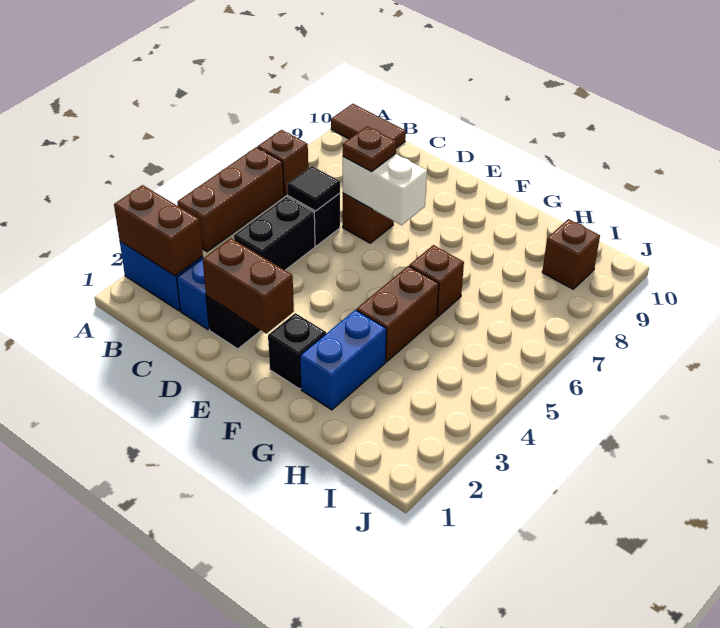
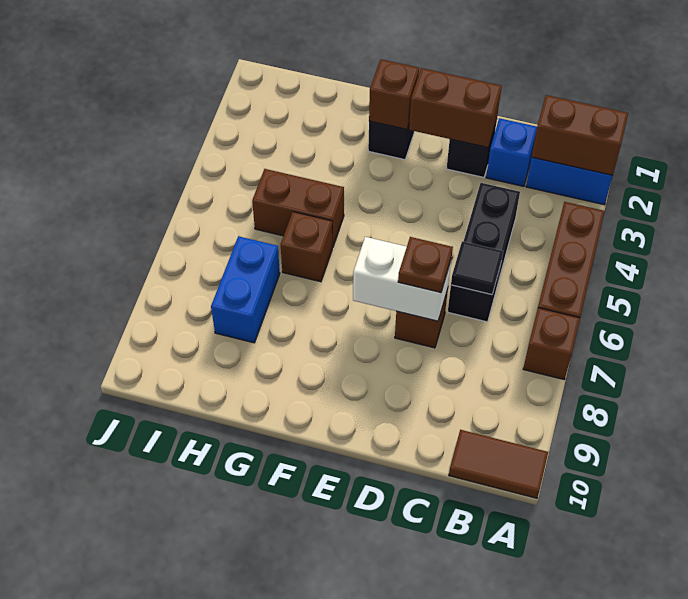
blue 1x2 brick [300,310,386,410] -> blue 1x2 brick moved to [211,236,280,343]
brown 1x2 brick [357,266,439,362] -> brown 1x2 brick turned to [252,169,344,248]
brown 1x1 brick [542,219,600,289] -> brown 1x1 brick moved to [369,59,419,129]

